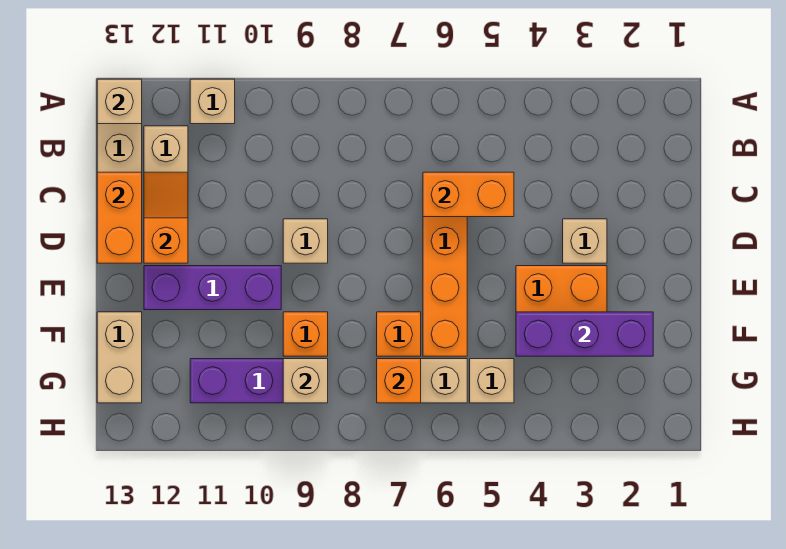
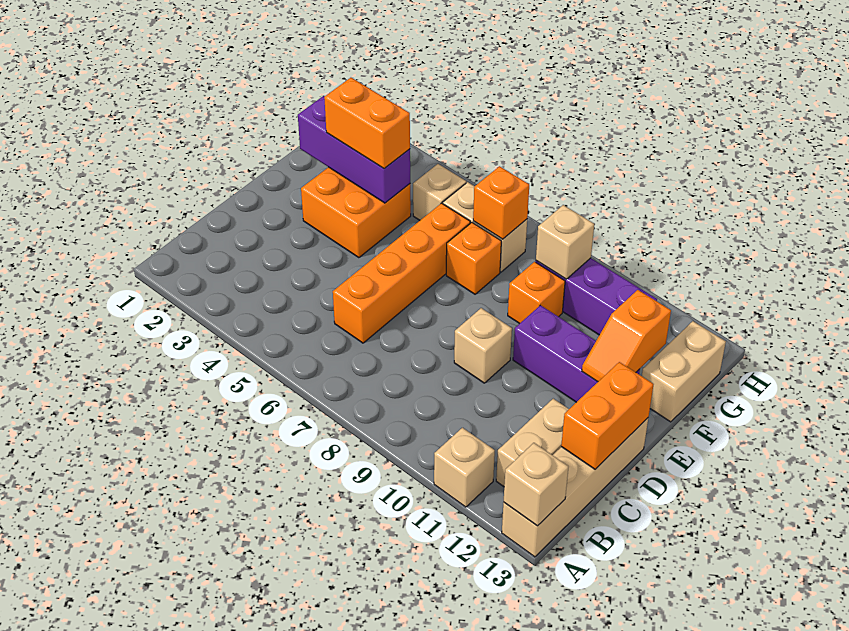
orange 1x2 brick [423,172,514,217] -> orange 1x2 brick moved to [324,78,410,169]
orange 1x2 slope [144,172,188,263] -> orange 1x2 slope moved to [582,290,671,382]
tan 1x1 brick [563,219,607,263] -> none

